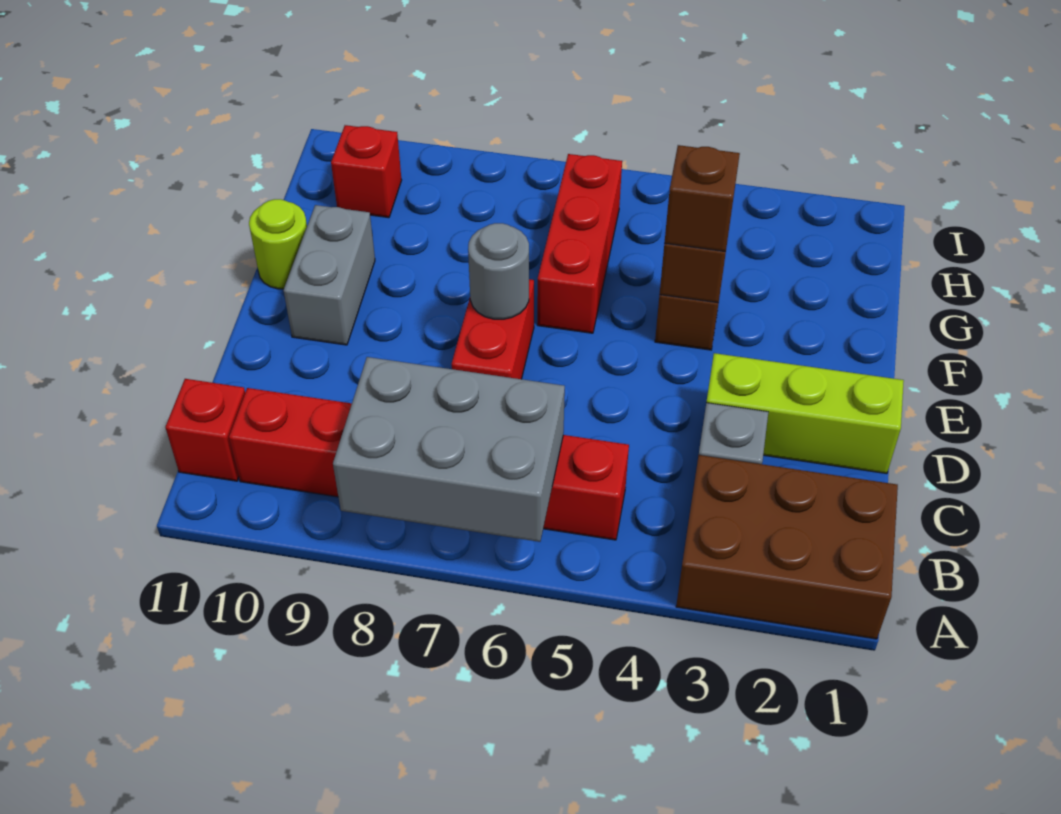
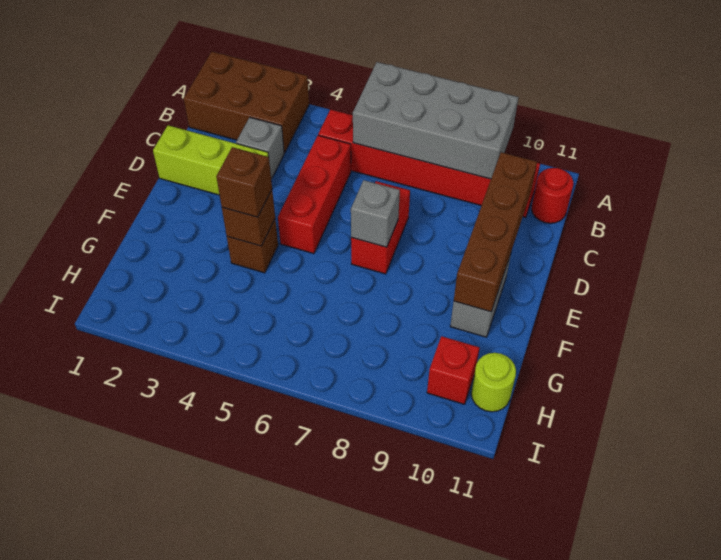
grey 2x3 brick [333,357,565,542] -> grey 2x4 brick [353,62,518,179]
red 1x1 brick [165,379,245,481] -> red 1x1 round brick [531,168,573,223]
none -> brown 1x4 brick [454,152,537,312]
grey 1x1 round brick [468,223,529,319] -> grey 1x1 brick [351,180,400,247]
red 1x3 brick [537,154,622,333] -> red 1x3 brick moved to [278,135,351,254]
lime 1x1 round brick [249,199,307,289] -> lime 1x1 round brick moved to [471,353,516,412]

